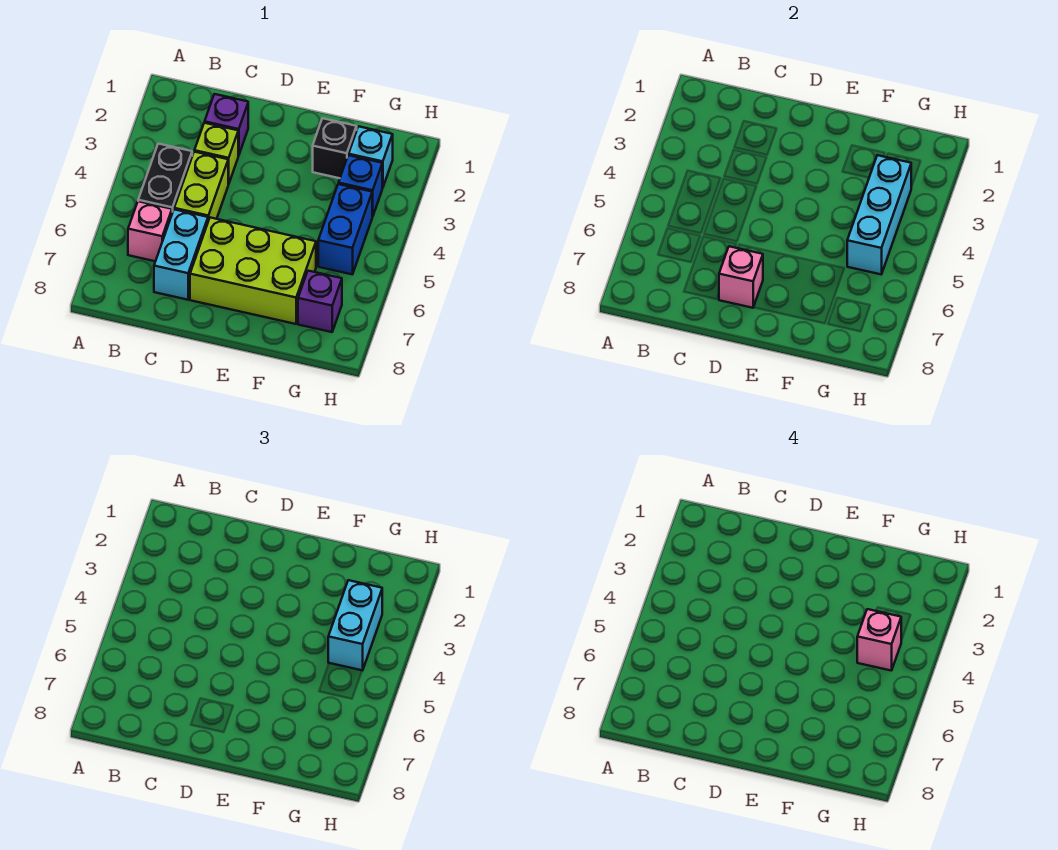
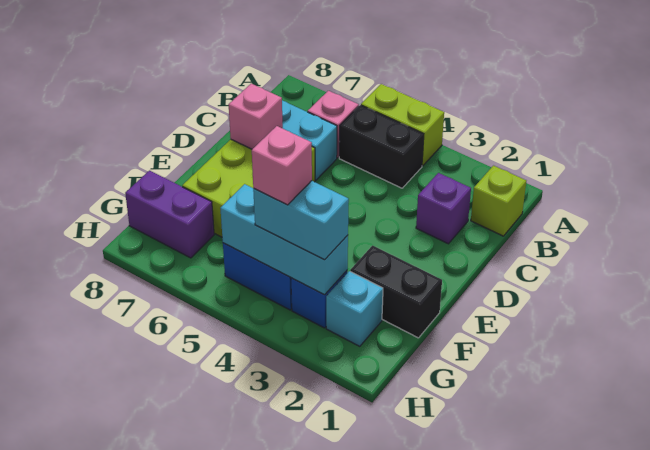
lime 1x1 brick [194,123,238,184] -> lime 1x1 brick moved to [471,166,526,236]
lime 1x2 brick [174,152,228,221] -> lime 1x2 brick moved to [361,84,444,166]
black 1x1 brick [313,118,357,178] -> black 1x2 brick [350,245,442,338]
purple 1x1 brick [298,271,342,332] -> purple 1x2 brick [125,171,214,258]

